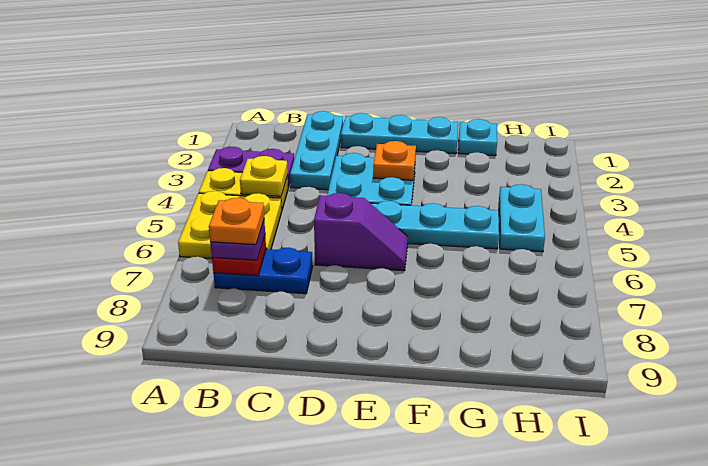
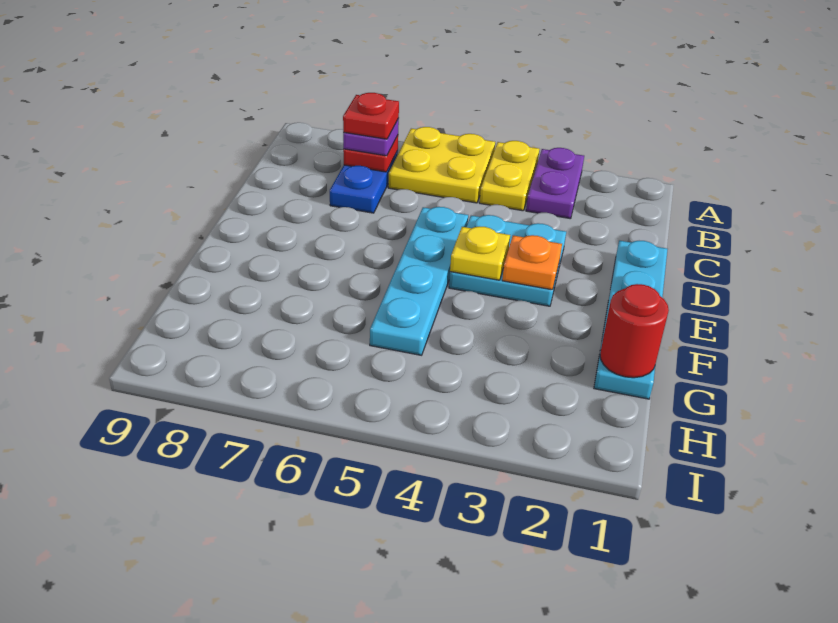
yellow 1x1 plate [240,156,288,196] -> yellow 1x1 plate moved to [450,226,510,280]
orange 1x1 plate [209,198,264,245] -> red 1x1 plate [343,93,399,139]
cyan 1x3 plate [290,111,343,190] -> none
purple 1x2 slope [314,193,408,271] -> none
none -> red 1x1 round brick [600,284,669,378]
cyan 1x2 plate [499,184,545,252] -> none

